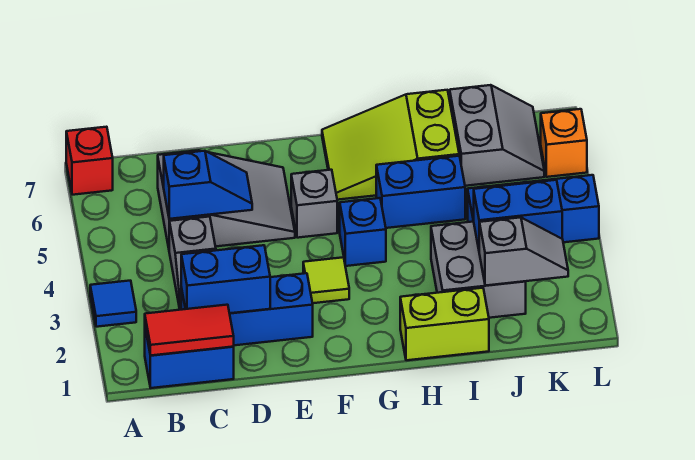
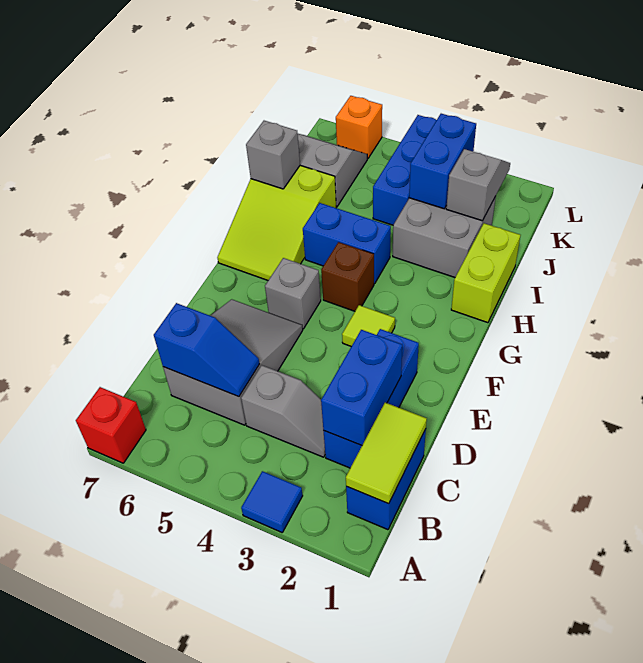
red 1x2 tile [145,305,234,356] -> lime 1x2 tile [346,403,427,504]
blue 1x2 slope [164,151,252,219] -> blue 1x2 slope turned to [154,303,260,397]
blue 1x1 brick [340,198,386,266] -> brown 1x1 brick [321,242,374,311]
blue 1x2 brick [376,156,465,228] -> blue 1x2 brick turned to [303,203,391,284]
none -> grey 1x1 brick [246,121,300,189]

